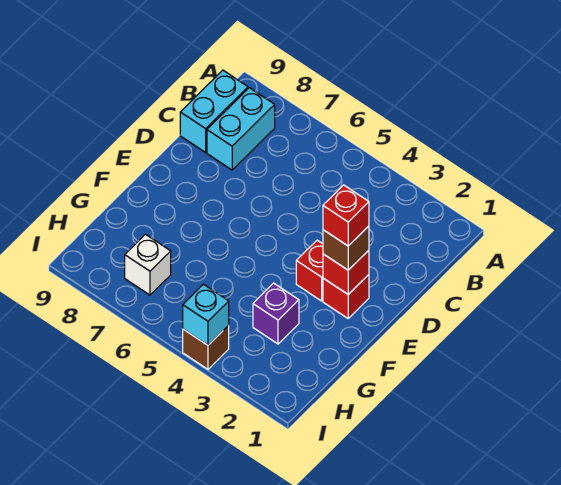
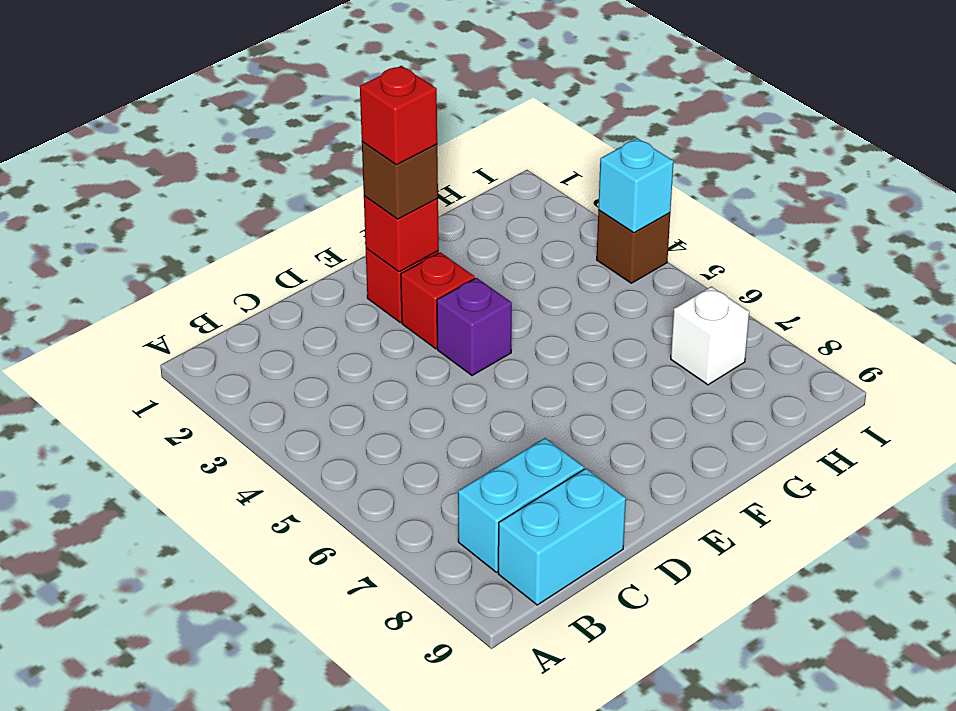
purple 1x1 brick [253,283,299,344] -> purple 1x1 brick moved to [437,278,512,376]

